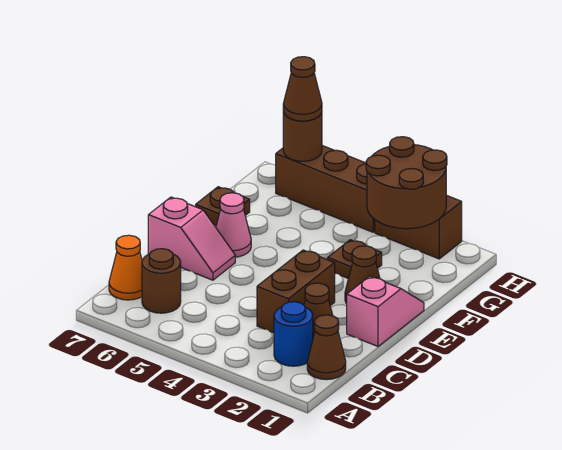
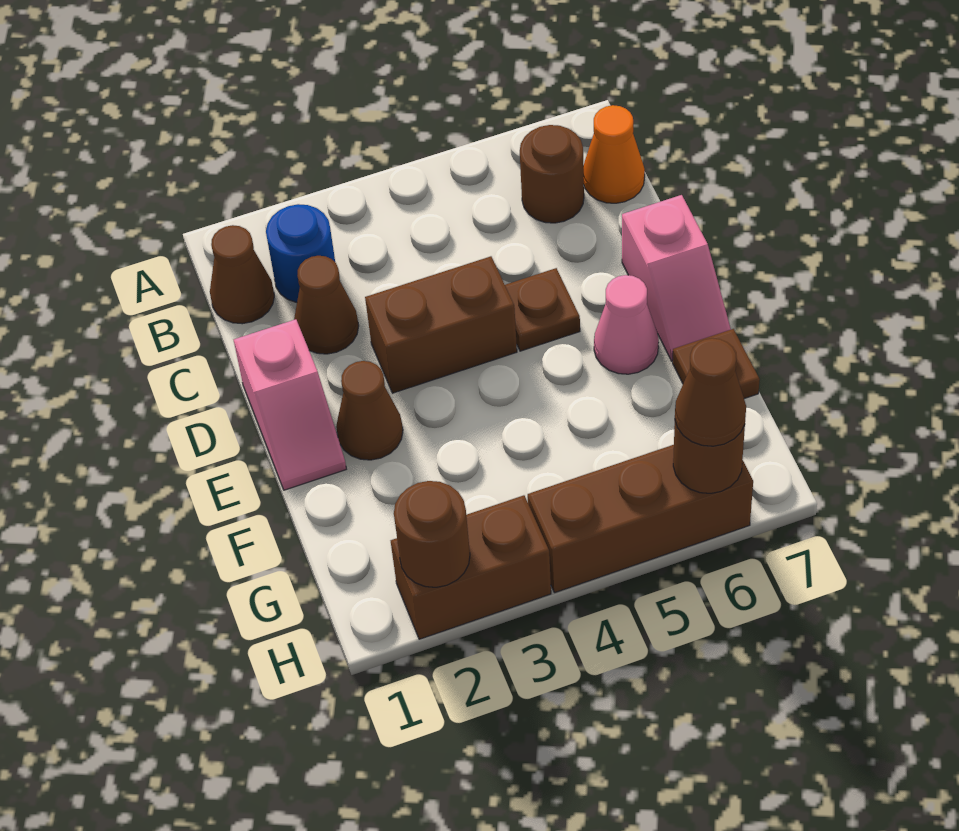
brown 1x2 brick [257,250,335,333] -> brown 1x2 brick turned to [365,256,517,393]
pink 1x2 slope [148,197,235,280] -> pink 1x2 slope turned to [622,195,731,361]
brown 1x1 plate [328,240,382,279] -> brown 1x1 plate moved to [505,268,580,351]
brown 2x2 round brick [366,137,447,229] -> brown 1x1 round brick [394,481,470,587]

